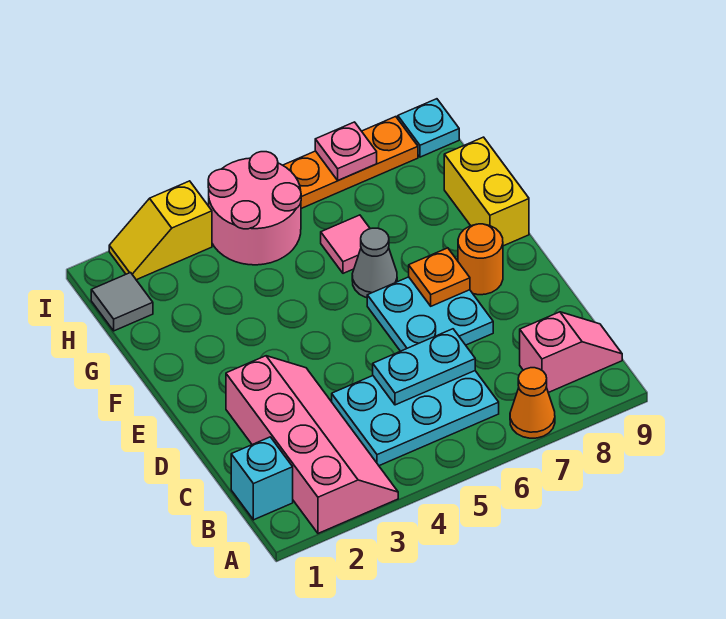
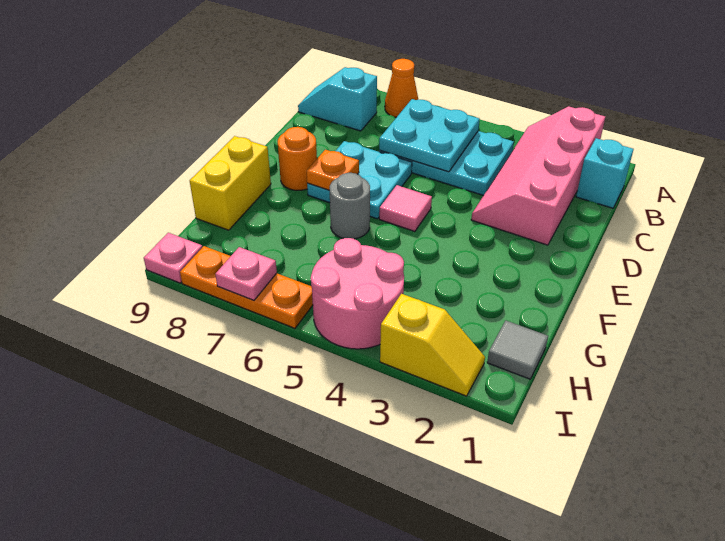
pink 1x2 slope [520,312,622,393] -> cyan 1x2 slope [298,67,377,131]
cyan 1x2 plate [373,329,475,405] -> cyan 2x2 plate [379,99,480,172]
grey 1x1 cone [352,228,397,298] -> grey 1x1 round brick [330,173,370,239]
pink 1x1 tile [321,215,370,273] -> pink 1x1 tile moved to [379,185,432,232]
cyan 1x1 plate [398,99,459,157] -> pink 1x1 plate [144,233,202,283]

